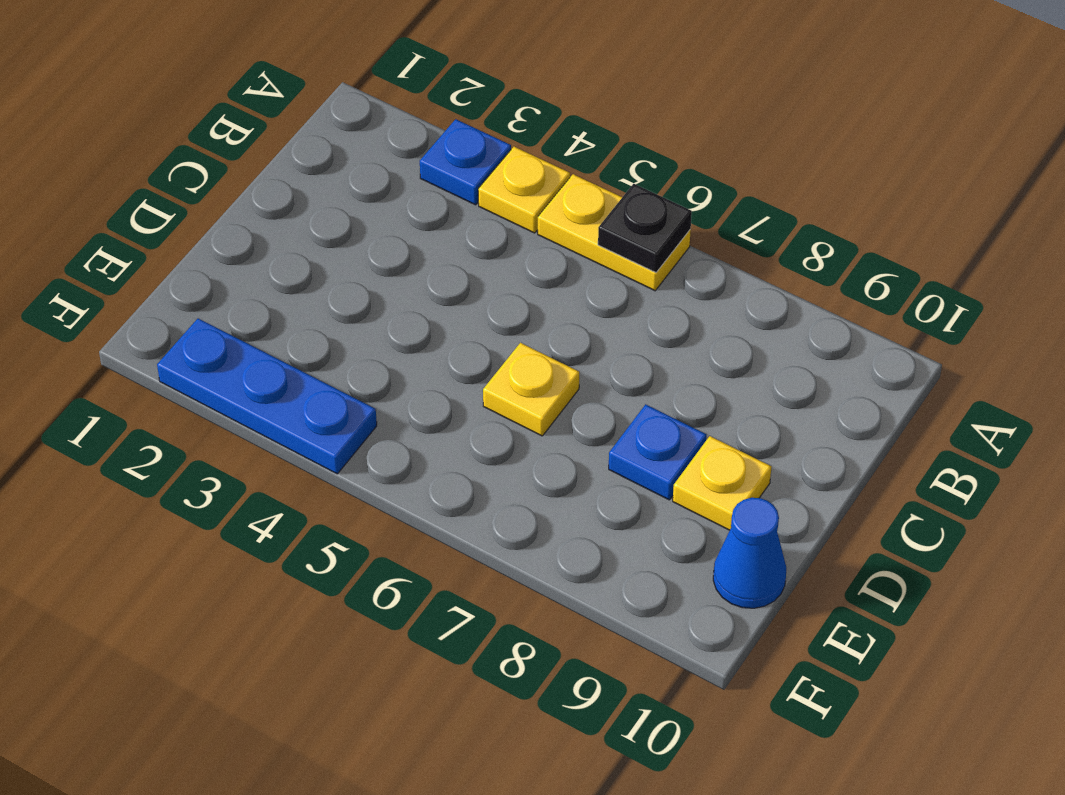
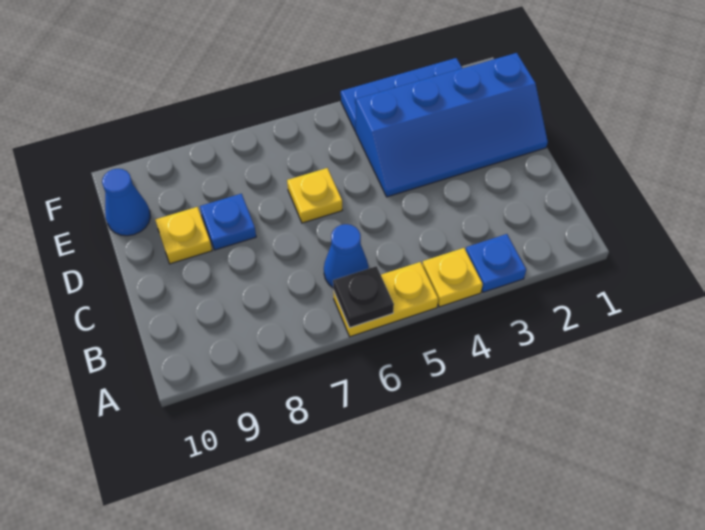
none -> blue 1x1 cone [324,224,369,287]
none -> blue 2x4 slope [356,53,548,197]

